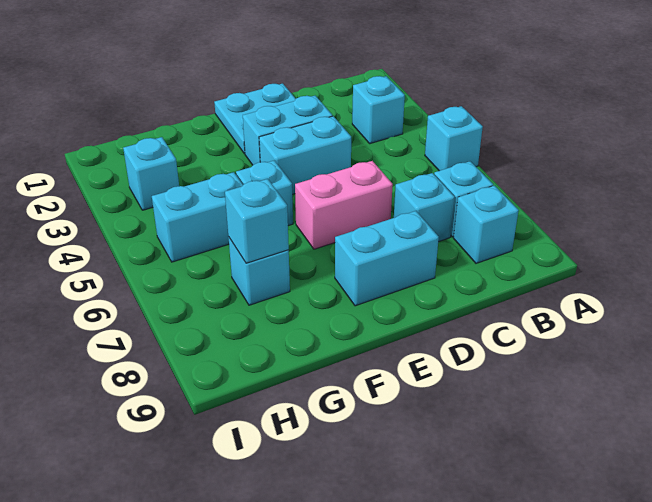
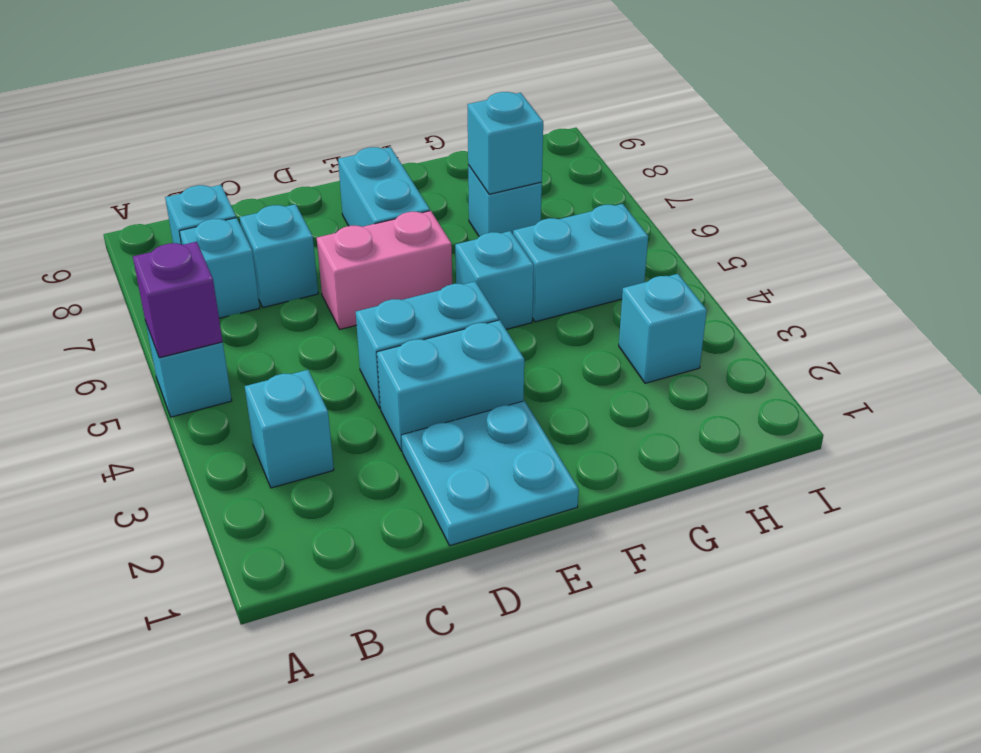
none -> purple 1x1 brick [133,242,223,358]
cyan 1x2 brick [335,211,439,306] -> cyan 1x2 brick turned to [338,147,430,227]

